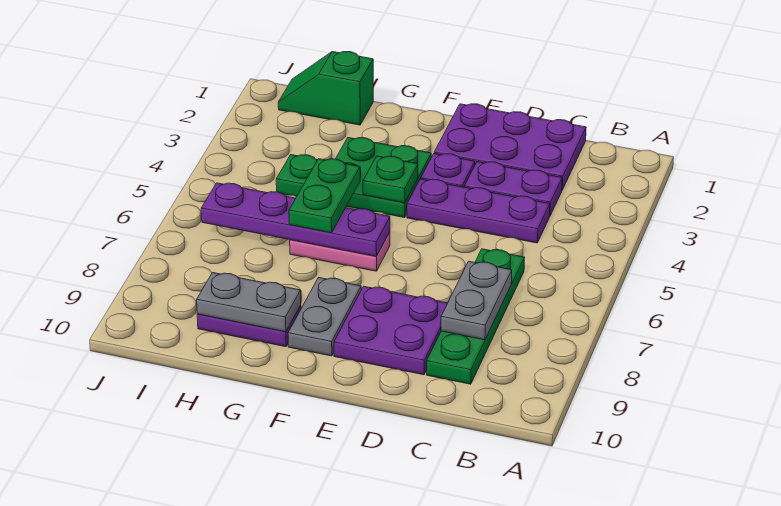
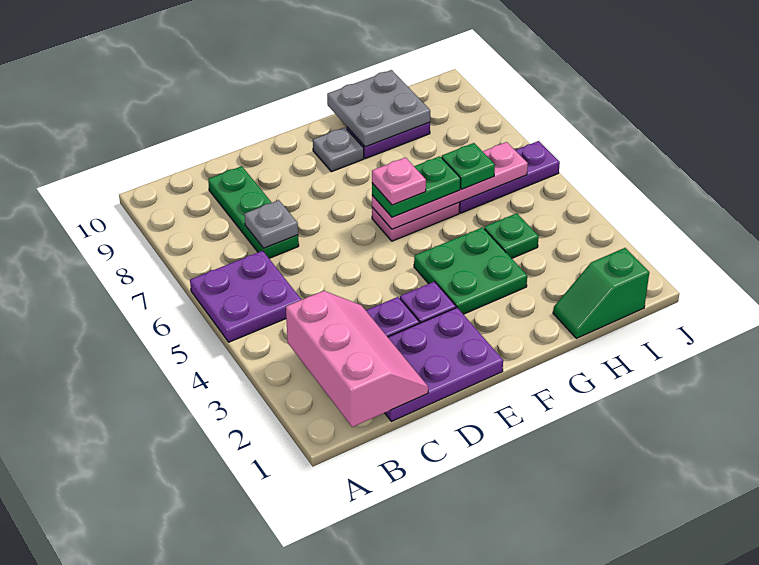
none -> pink 2x3 slope [286,291,428,427]
purple 1x3 plate [407,179,550,243] -> purple 1x3 plate moved to [459,141,560,213]
green 1x4 plate [427,249,525,384] -> green 1x3 plate [208,166,299,258]
grey 1x2 plate [441,261,512,340] -> grey 1x1 plate [244,200,298,248]
purple 2x2 plate [334,286,448,375] -> purple 2x2 plate moved to [190,251,301,342]
green 1x1 plate [363,156,418,203] -> green 1x1 plate moved to [442,143,495,189]
purple 1x4 plate [201,183,390,256] -> pink 1x4 plate [372,142,528,229]
none -> pink 1x1 plate [372,157,426,205]
grey 1x2 plate [288,278,361,356] -> grey 1x1 plate [313,127,364,172]
green 1x2 plate [289,159,360,233] -> green 1x2 plate turned to [372,156,461,217]
grey 1x2 plate [197,273,301,332] -> grey 2x2 plate [327,70,430,147]
green 1x2 slope [278,52,373,125] -> green 1x2 slope turned to [553,248,649,338]

